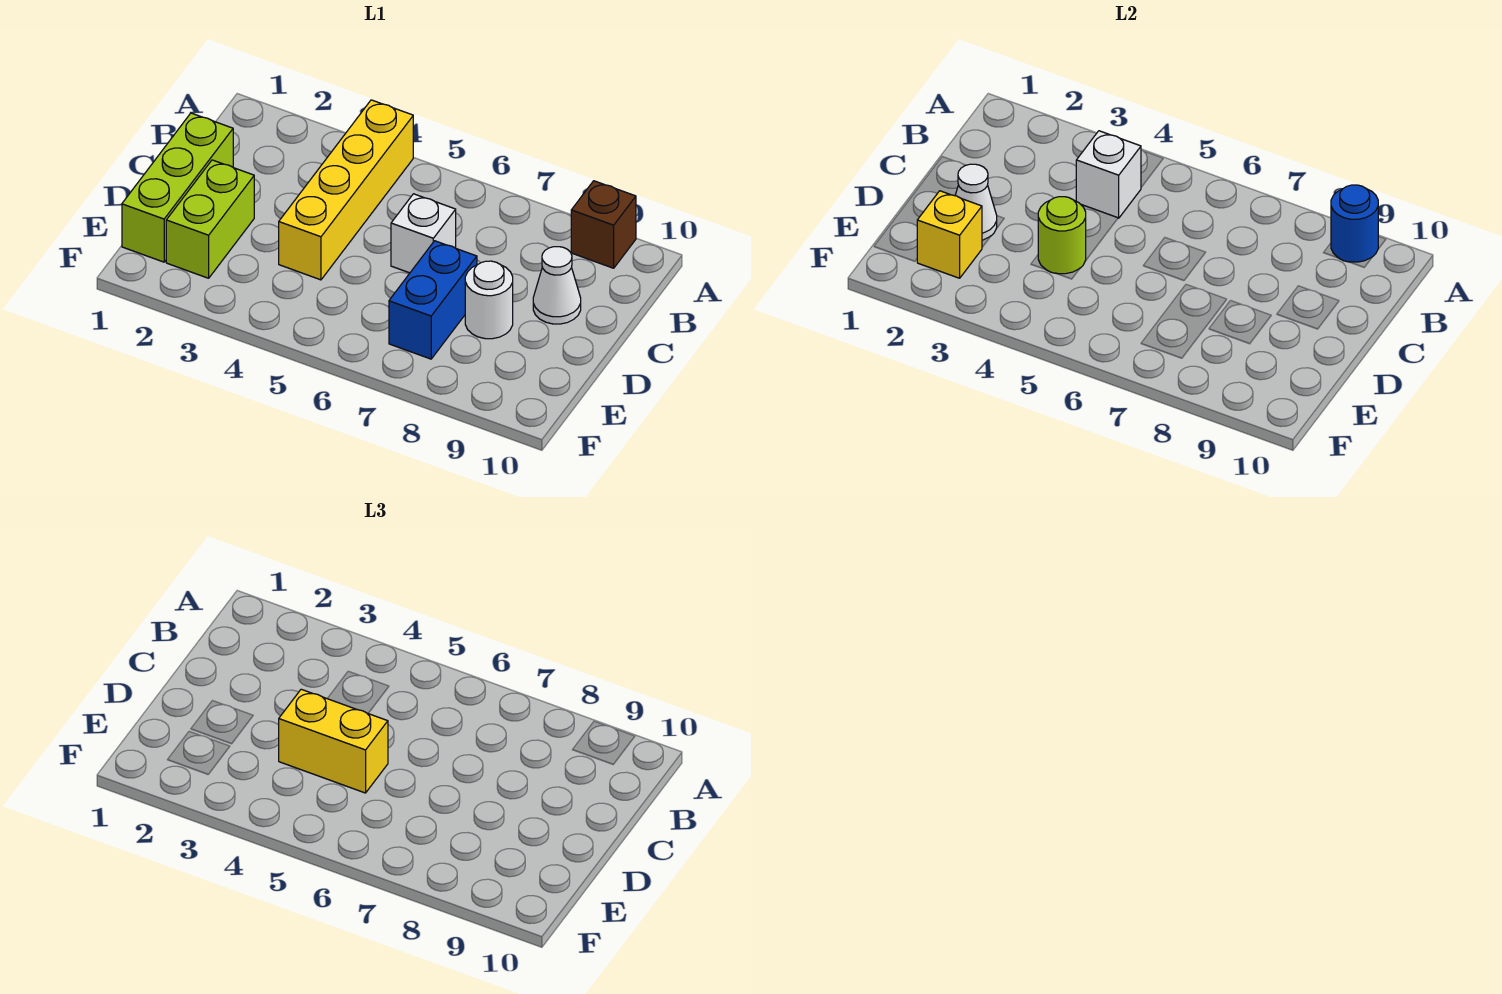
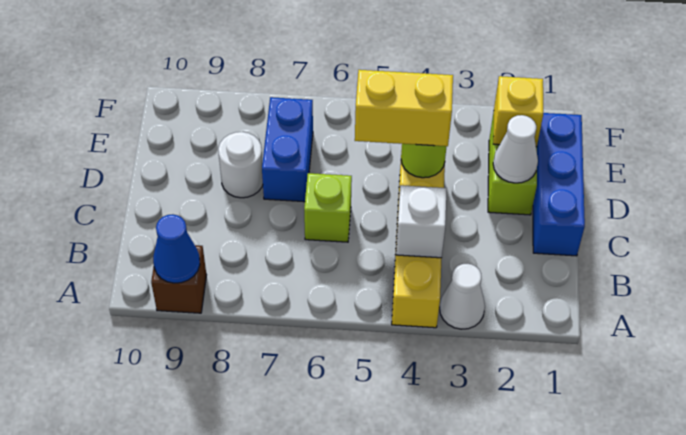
blue 1x1 round brick [1331,185,1378,262] -> blue 1x1 cone [153,214,200,283]
lime 1x3 brick [122,113,233,262] -> blue 1x3 brick [533,113,585,256]
white 1x1 brick [391,194,456,273] -> lime 1x1 brick [304,173,352,242]
white 1x1 cone [533,247,581,324] -> white 1x1 cone moved to [440,264,485,329]

